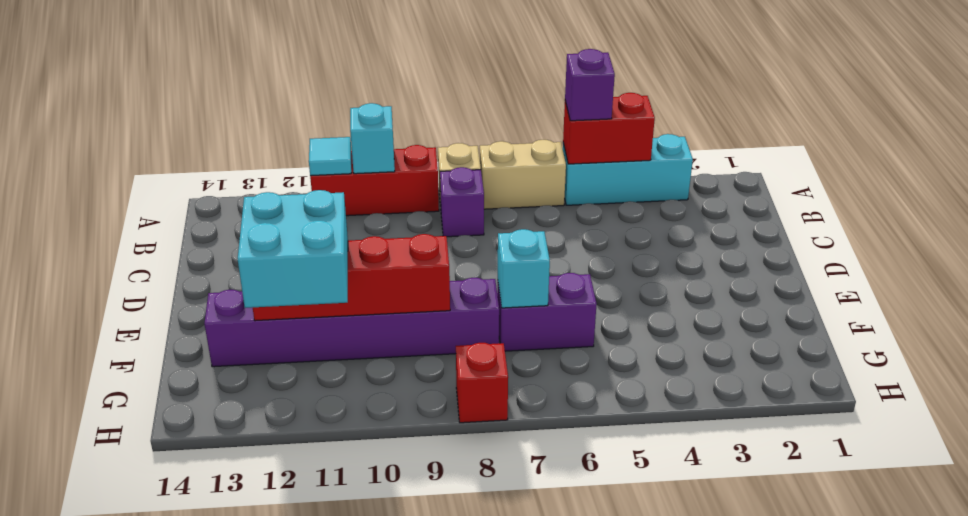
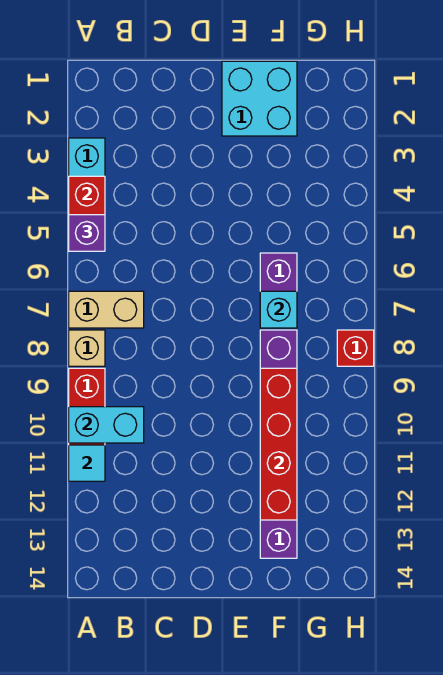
tan 1x2 brick [480,140,566,209] -> tan 1x2 brick turned to [69,291,144,328]
cyan 1x1 brick [350,103,395,174] -> cyan 1x2 brick [69,407,144,443]
purple 1x1 brick [440,167,484,237] -> none
cyan 2x2 brick [238,190,348,308] -> cyan 2x2 brick moved to [222,61,297,136]

